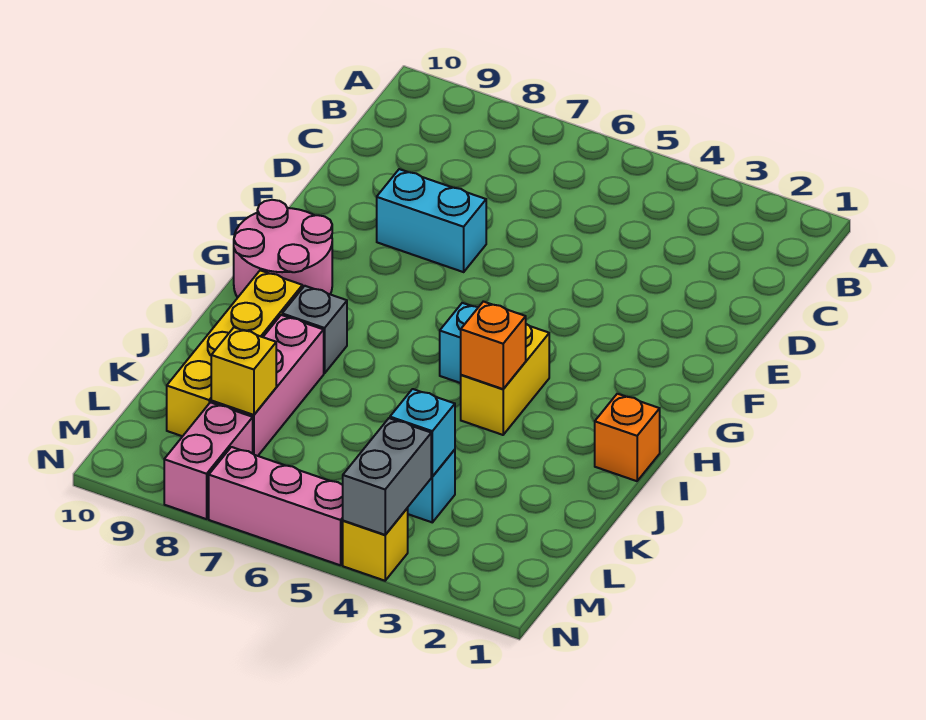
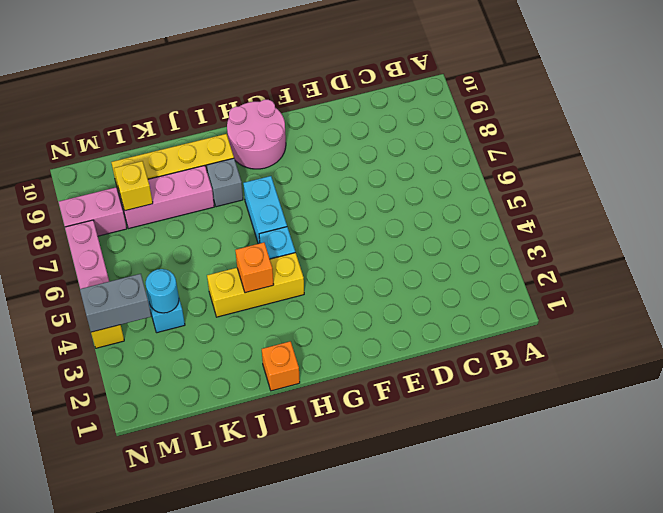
cyan 1x2 brick [377,169,486,272] -> cyan 1x2 brick moved to [243,176,287,244]
yellow 1x2 brick [461,324,549,435] -> yellow 1x3 brick [207,253,304,317]
cyan 1x1 brick [390,389,455,477] -> cyan 1x1 round brick [146,269,179,313]

